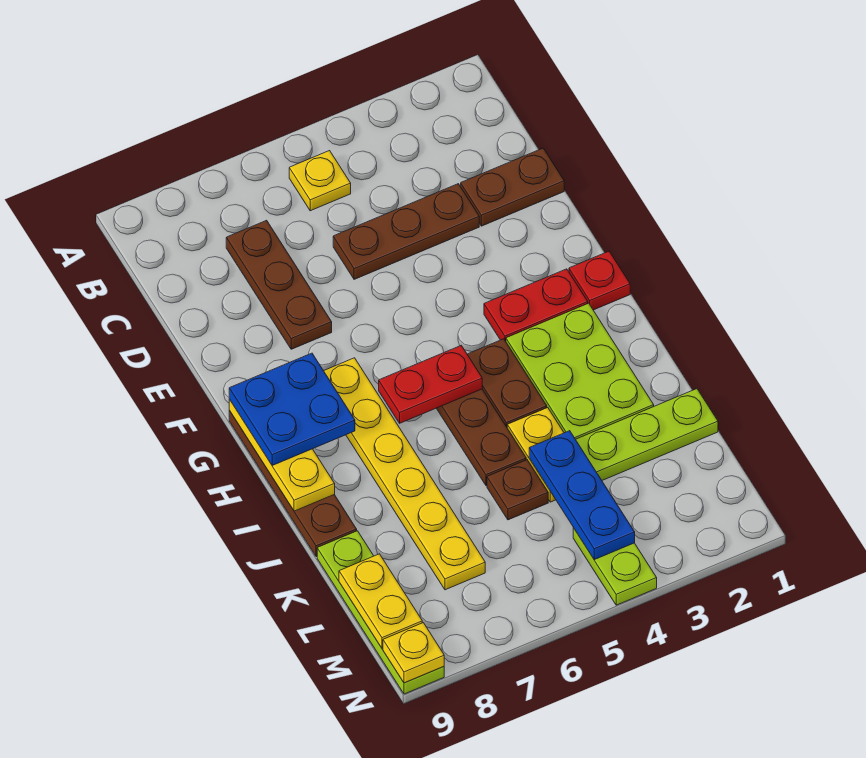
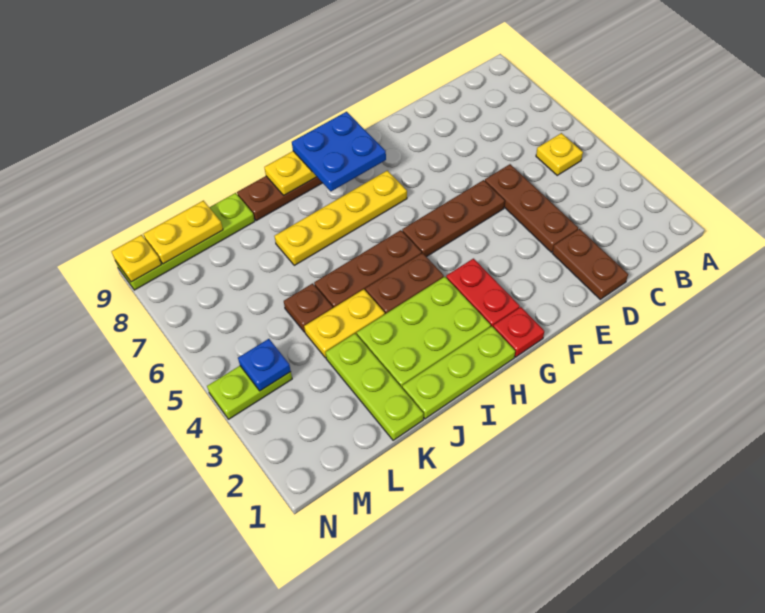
brown 1x3 plate [226,220,332,349] -> brown 1x3 plate moved to [402,180,505,257]
yellow 1x6 plate [324,358,485,590] -> yellow 1x4 plate [274,170,407,265]
none -> lime 1x3 plate [402,326,515,419]
red 1x2 plate [379,346,482,423] -> none
blue 1x3 plate [529,431,635,560] -> blue 1x1 plate [238,339,291,391]

